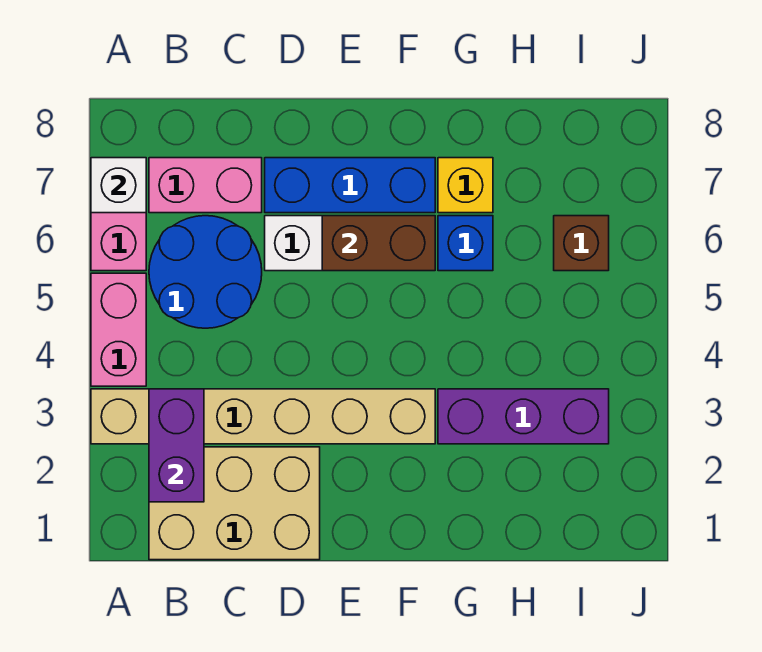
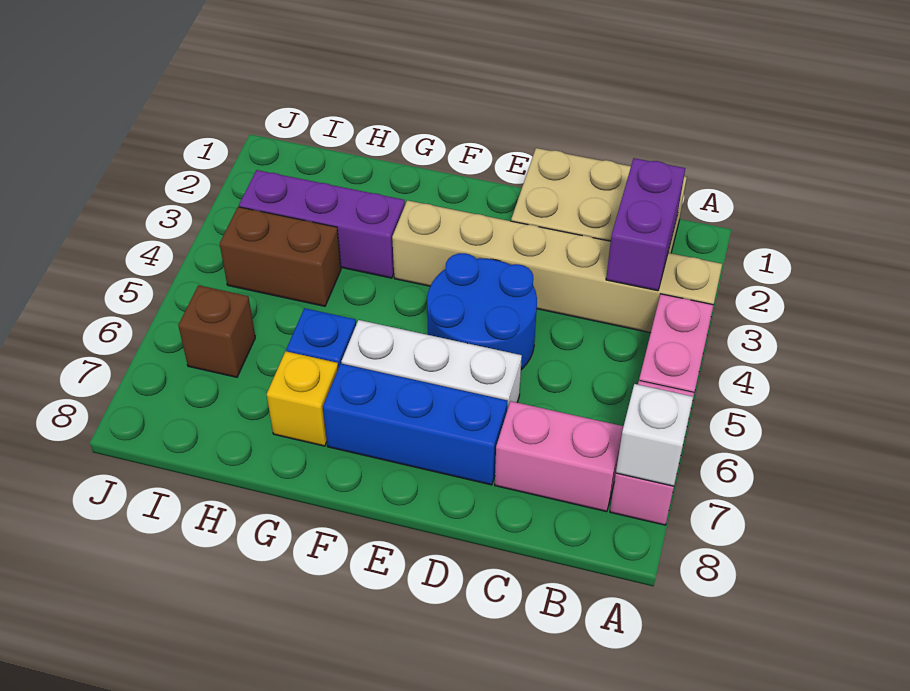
blue 2x2 round brick [149,216,262,328] -> blue 2x2 round brick moved to [427,253,537,370]
brown 1x2 brick [322,216,435,271] -> brown 1x2 brick moved to [220,207,341,306]

